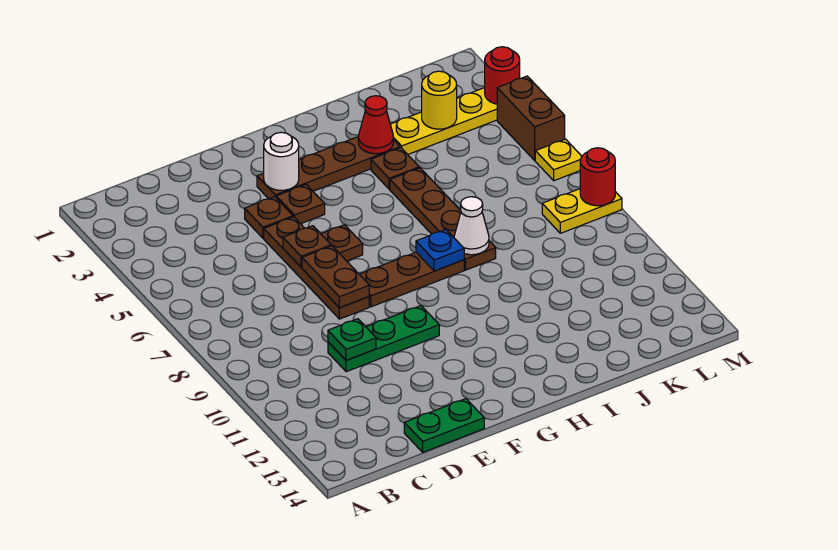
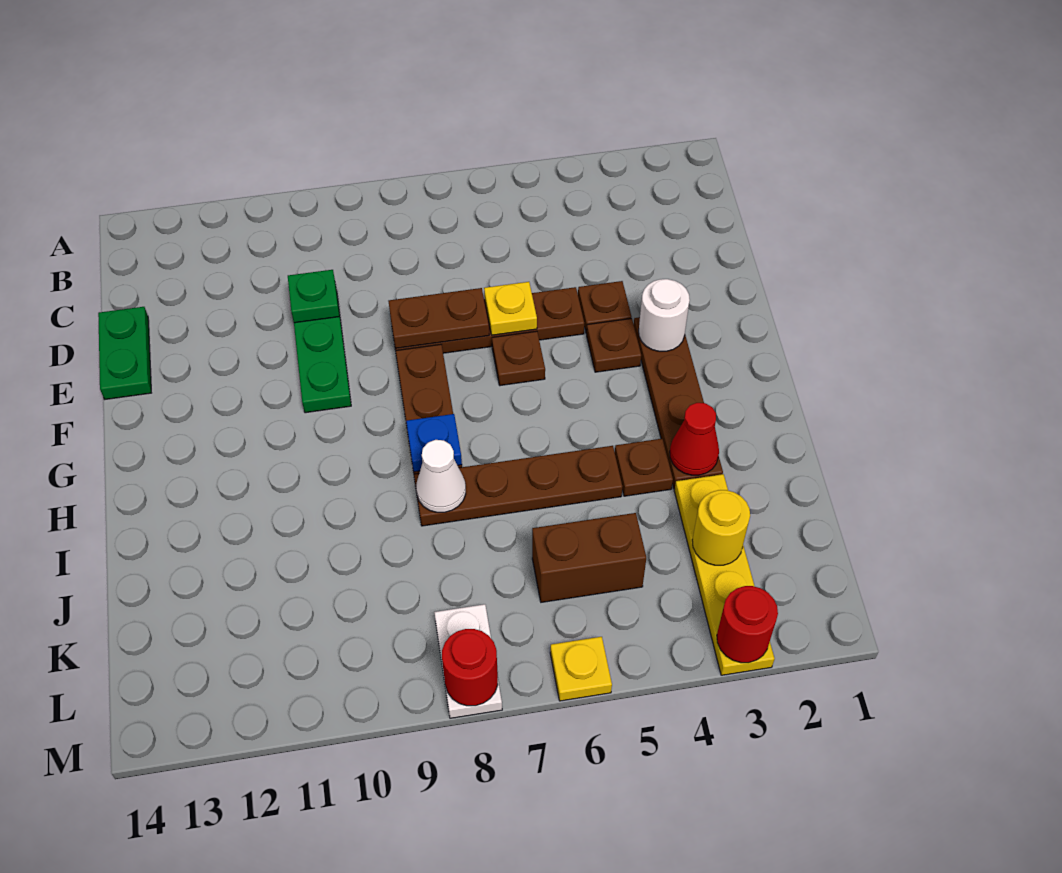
brown 1x1 plate [283,226,331,267] -> yellow 1x1 plate [484,282,537,335]
yellow 1x2 plate [542,189,622,233] -> white 1x2 plate [434,604,502,718]
brown 1x2 brick [497,76,565,160] -> brown 1x2 brick moved to [532,513,646,602]

